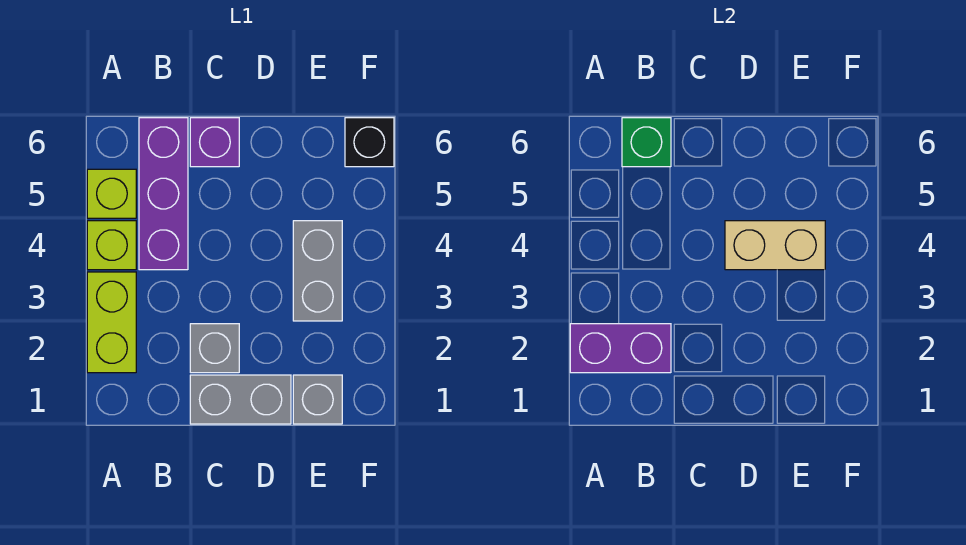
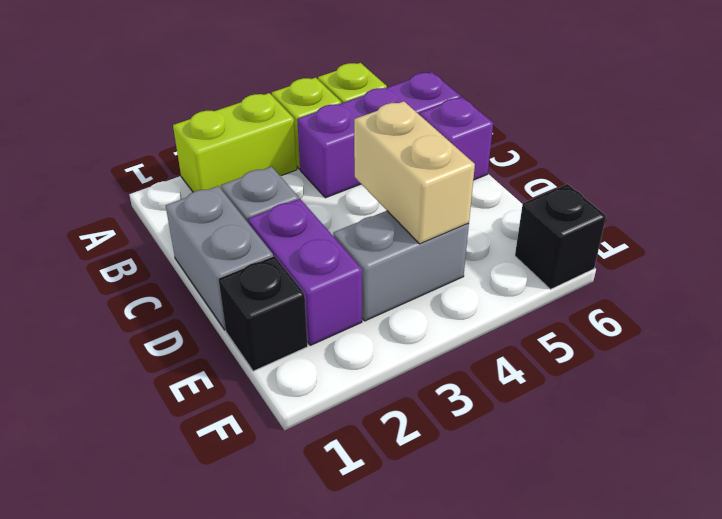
purple 1x2 brick [570,324,671,373] -> purple 1x2 brick moved to [248,199,362,345]
green 1x1 brick [622,118,671,167] -> none
grey 1x1 brick [293,375,342,424] -> black 1x1 brick [219,256,308,371]

